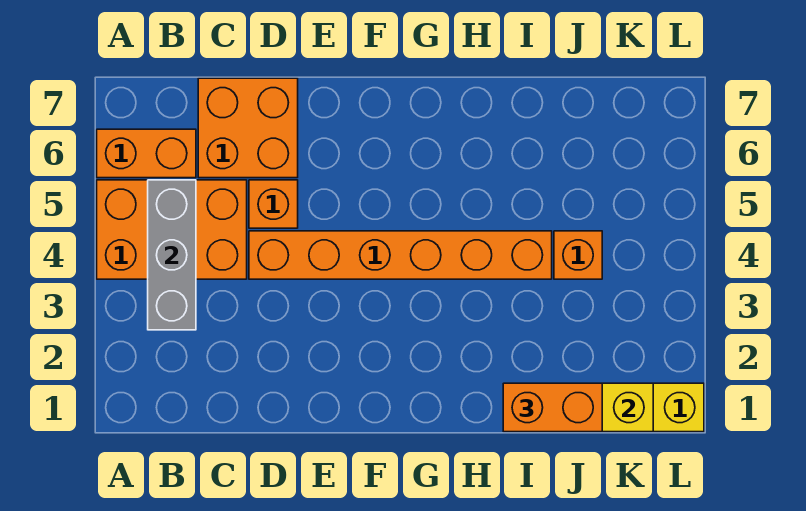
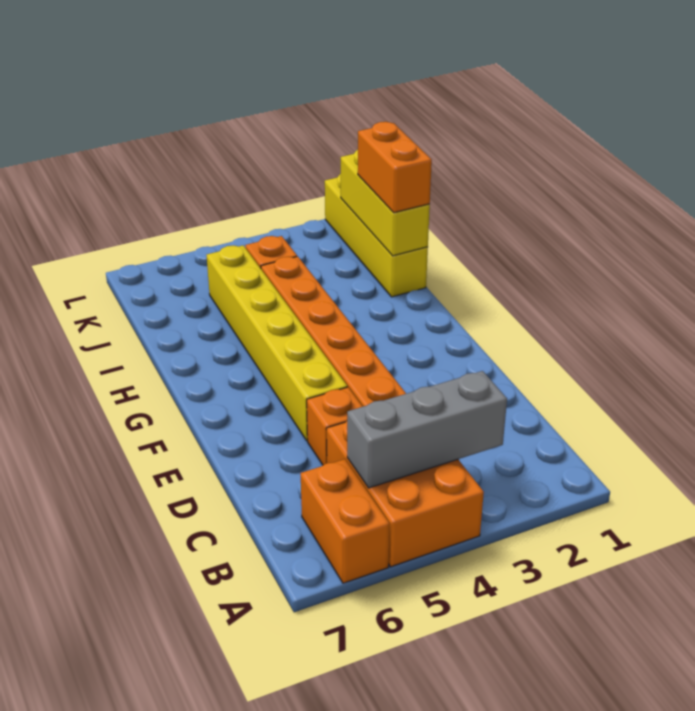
orange 2x2 brick [198,78,298,178] -> none
none -> yellow 1x6 brick [207,245,347,441]

